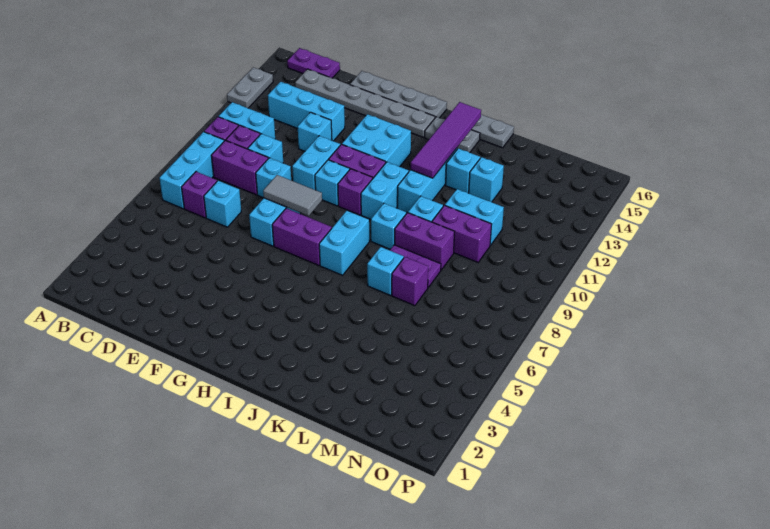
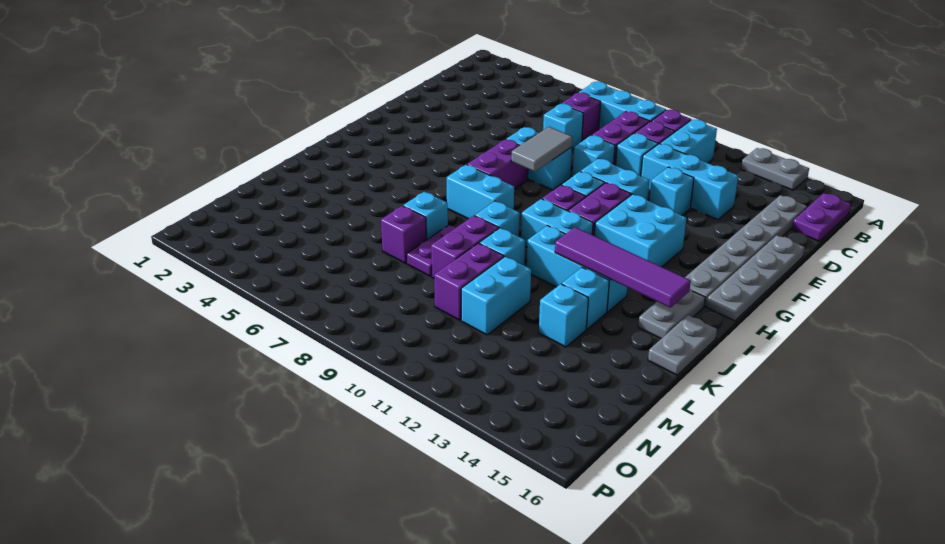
cyan 1x3 brick [268,82,345,141] -> cyan 1x3 brick turned to [641,144,738,220]

